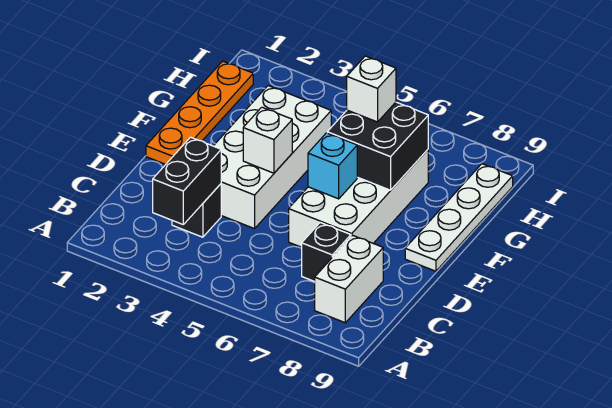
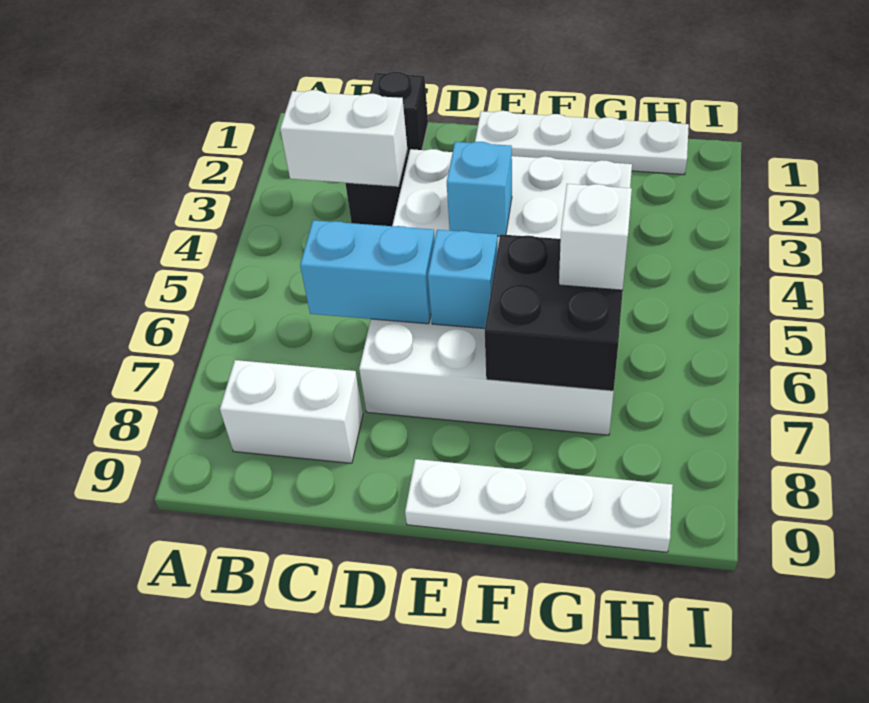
black 1x2 brick [153,137,221,224] -> white 1x2 brick [280,90,407,186]
none -> cyan 1x2 brick [300,220,435,324]
black 1x1 brick [302,223,351,282] -> black 1x1 brick moved to [369,72,428,156]
orange 1x4 plate [146,61,253,164] -> white 1x4 plate [475,111,689,175]
white 1x1 brick [243,107,292,173] -> cyan 1x1 brick [447,142,512,236]

